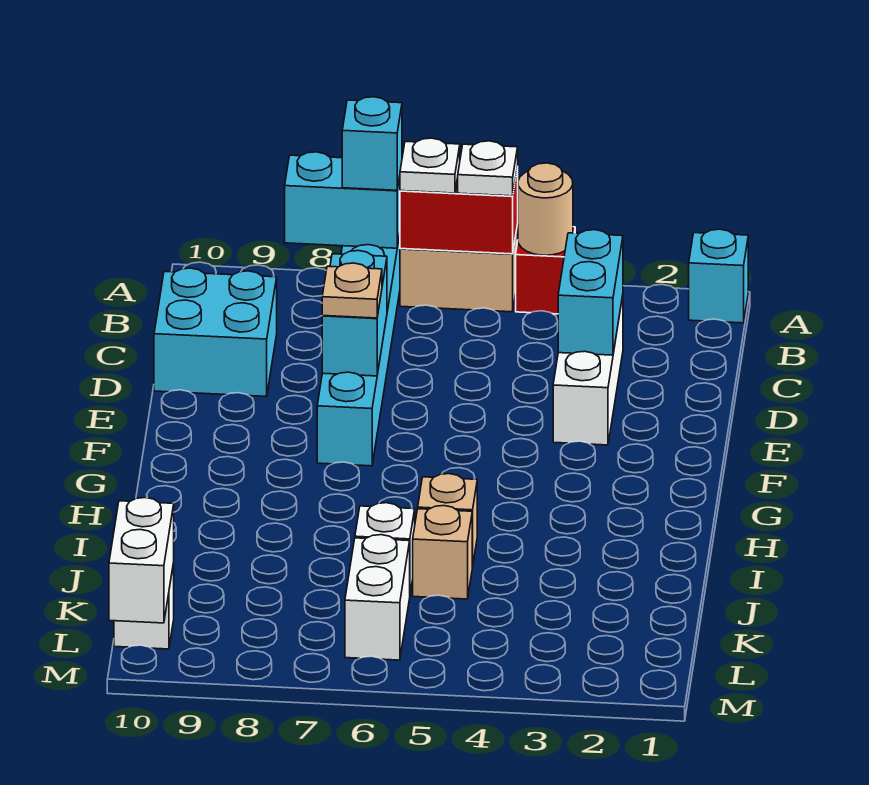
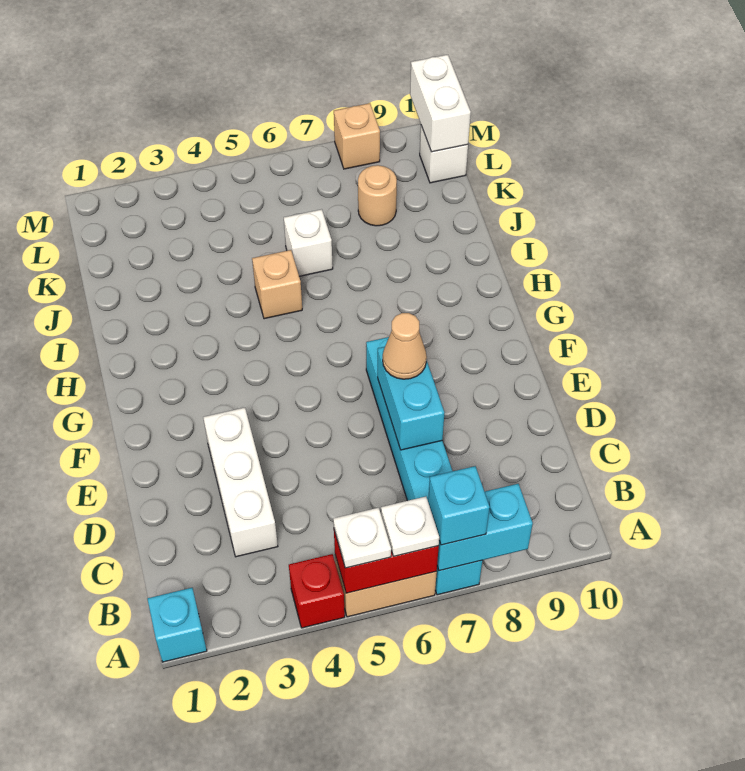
tan 1x1 round brick [518,163,573,255] -> tan 1x1 round brick moved to [358,165,397,226]
cyan 1x2 brick [558,230,623,355] -> none
cyan 2x2 brick [154,268,277,397] -> none
tan 1x1 plate [322,263,382,318] -> tan 1x1 cone [383,313,427,379]
tan 1x1 brick [413,506,472,599] -> tan 1x1 brick moved to [334,103,380,169]
white 1x2 brick [345,535,410,660] -> none

